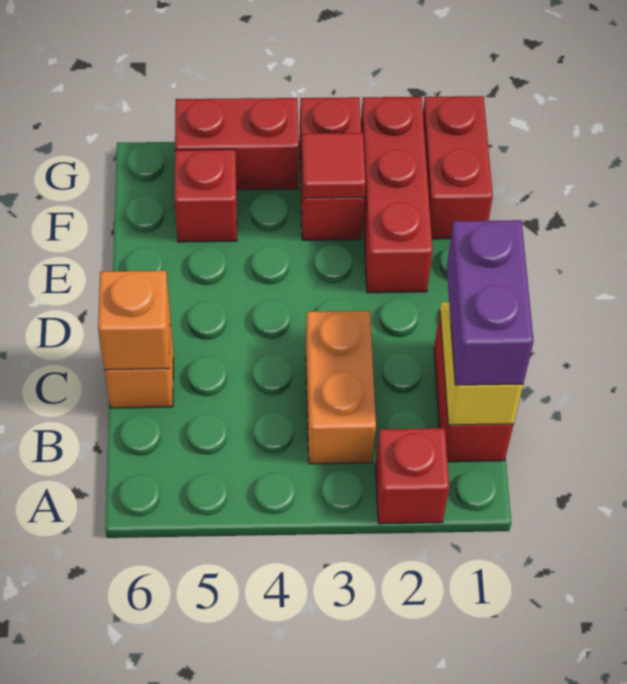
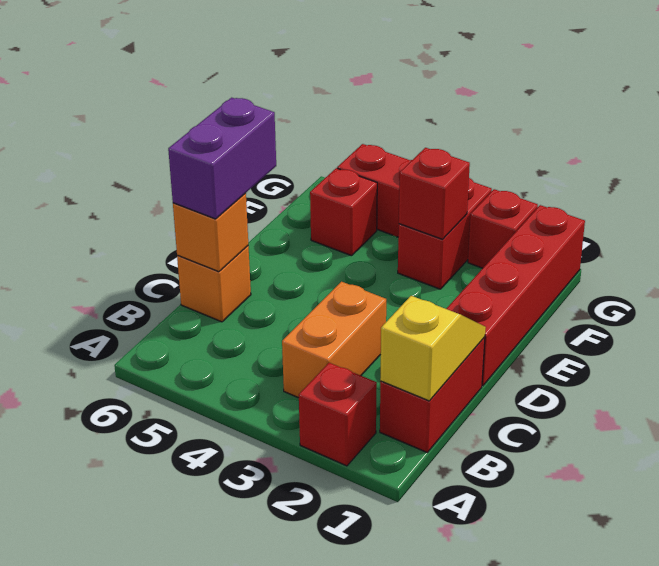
purple 1x2 brick [447,220,534,385] -> purple 1x2 brick moved to [168,98,276,219]
red 1x3 brick [361,97,433,293] -> red 1x1 brick [468,189,538,268]
red 1x2 brick [423,96,493,239] -> red 1x4 brick [446,205,585,386]
red 1x1 tile [302,133,366,198] -> red 1x1 brick [399,148,470,239]

